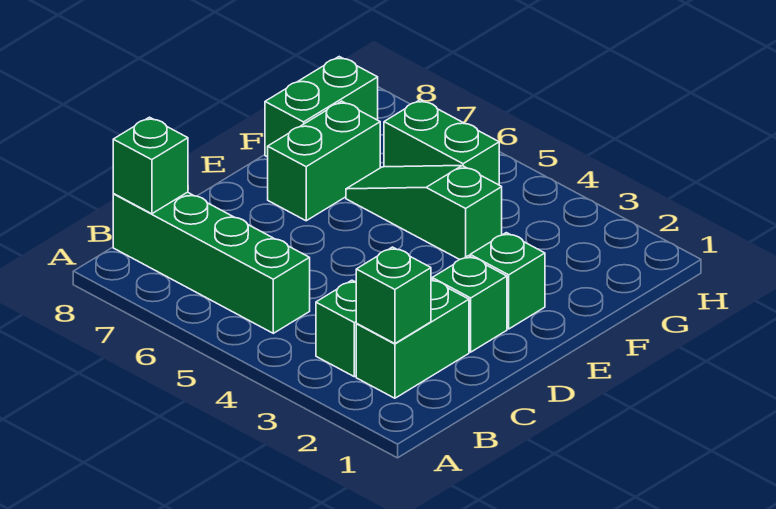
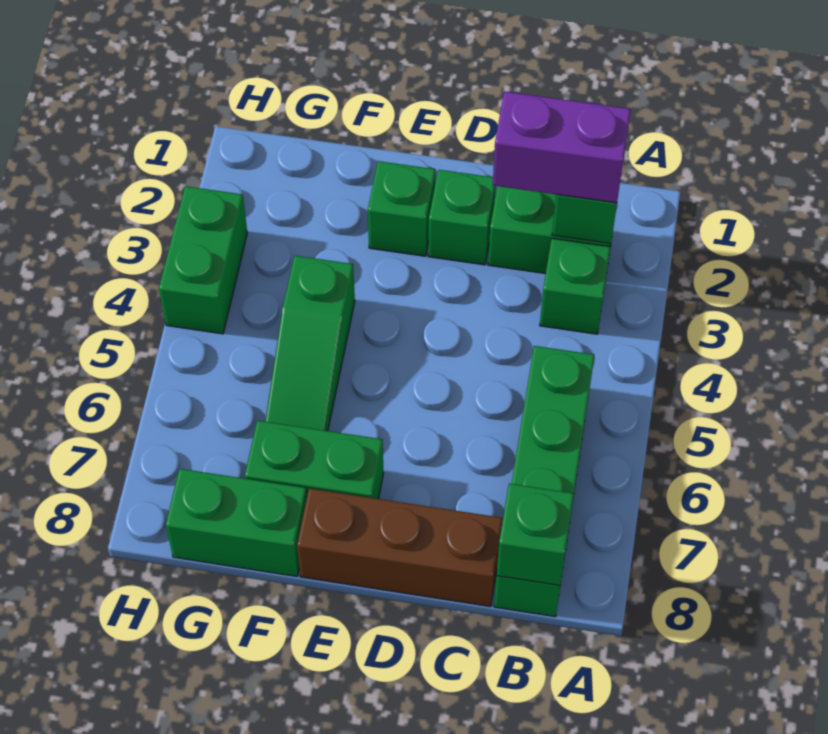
none -> purple 1x2 brick [493,92,631,203]
none -> brown 1x3 brick [297,488,503,607]
green 1x2 brick [384,100,499,185] -> green 1x2 brick moved to [159,186,247,334]

